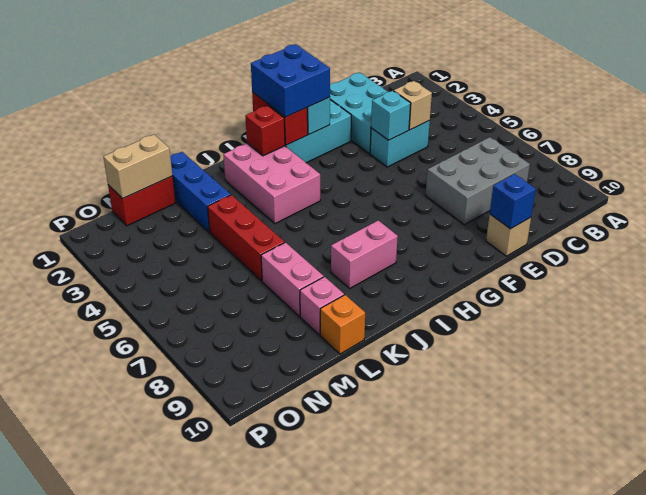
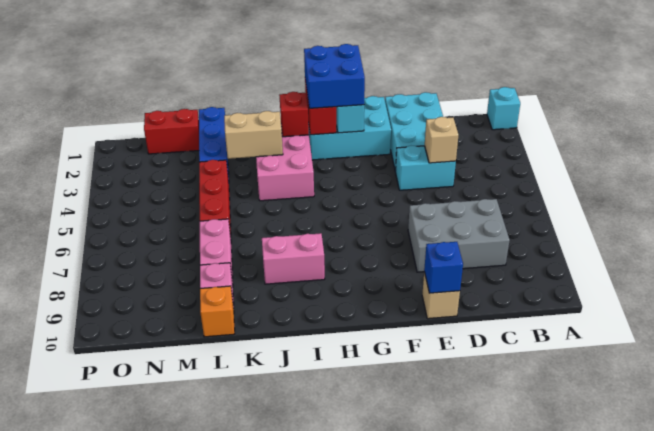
cyan 1x1 brick [371,91,411,140] -> cyan 1x1 brick moved to [487,87,520,130]
tan 1x2 brick [103,135,173,199] -> tan 1x2 brick moved to [224,111,283,159]

